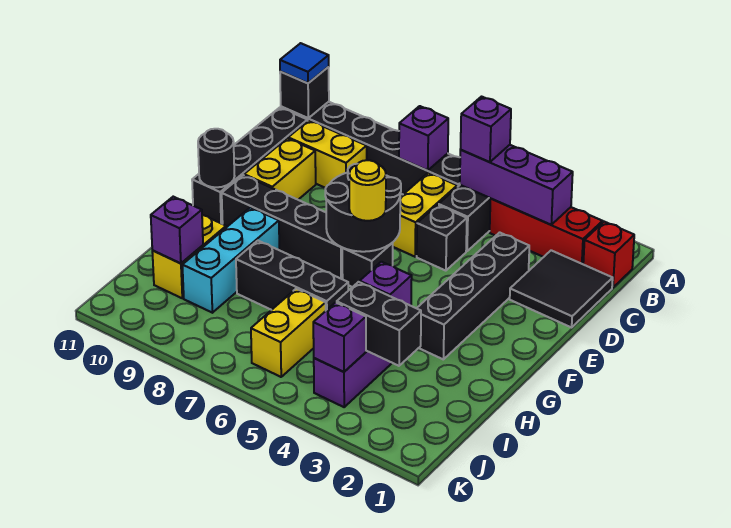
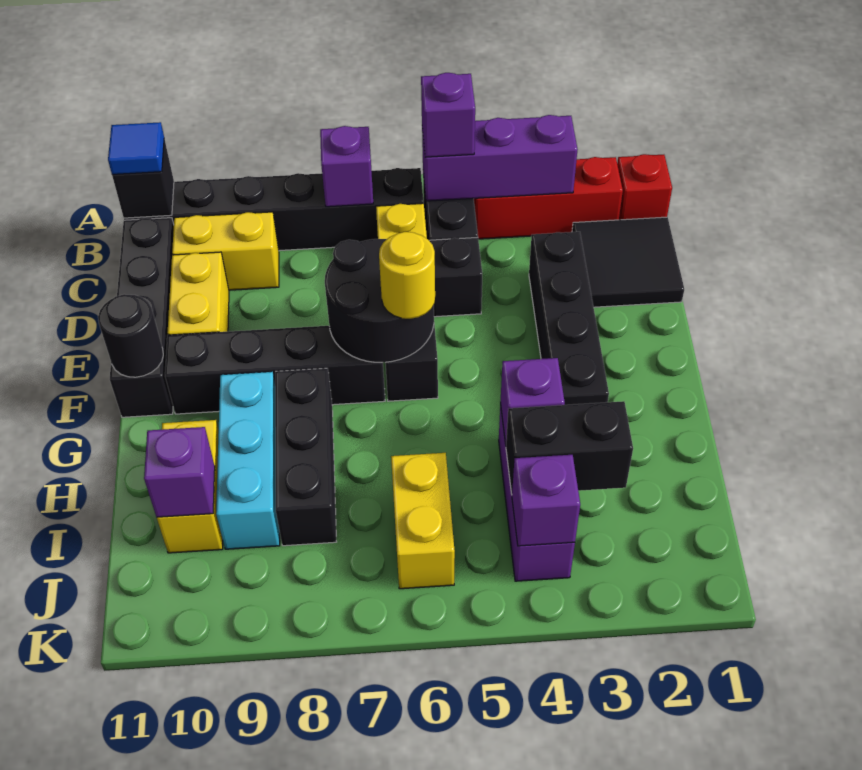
black 1x3 brick [236,241,348,310] -> black 1x3 brick turned to [275,368,336,546]

